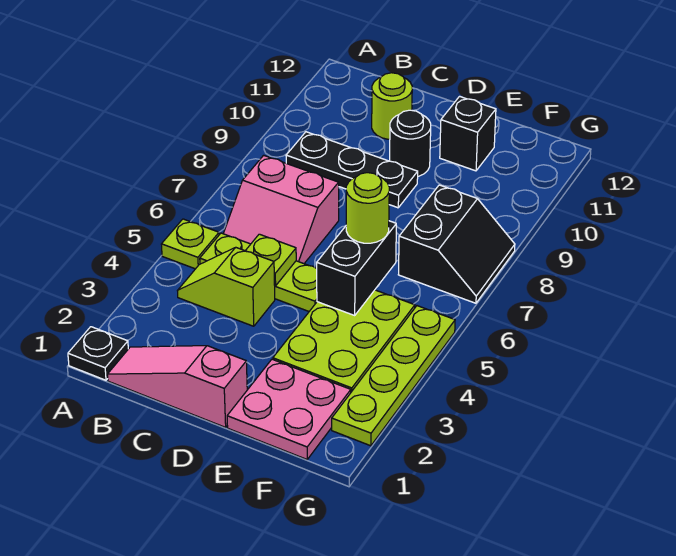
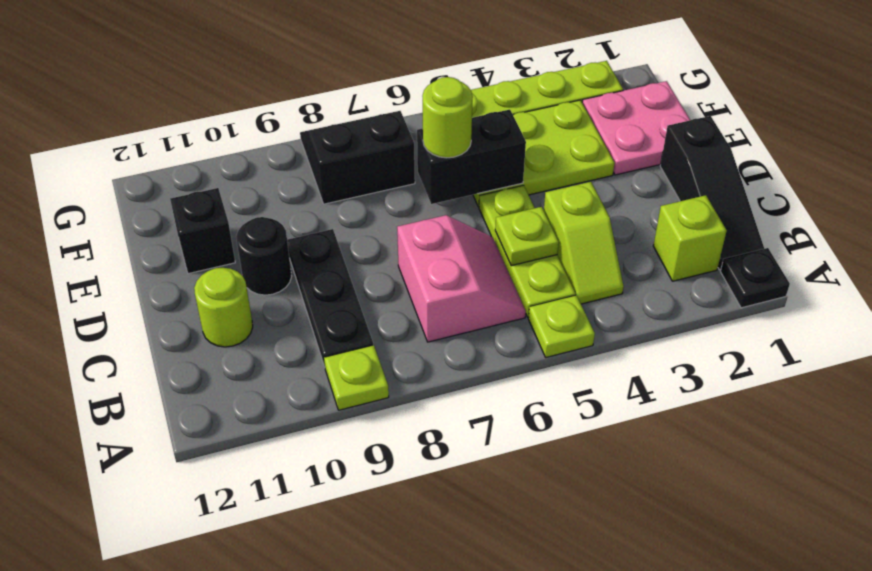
none -> lime 1x1 plate [324,345,389,410]
pink 1x3 slope [108,346,247,427] -> black 1x3 slope [660,116,764,270]
none -> lime 1x1 brick [653,195,727,281]

